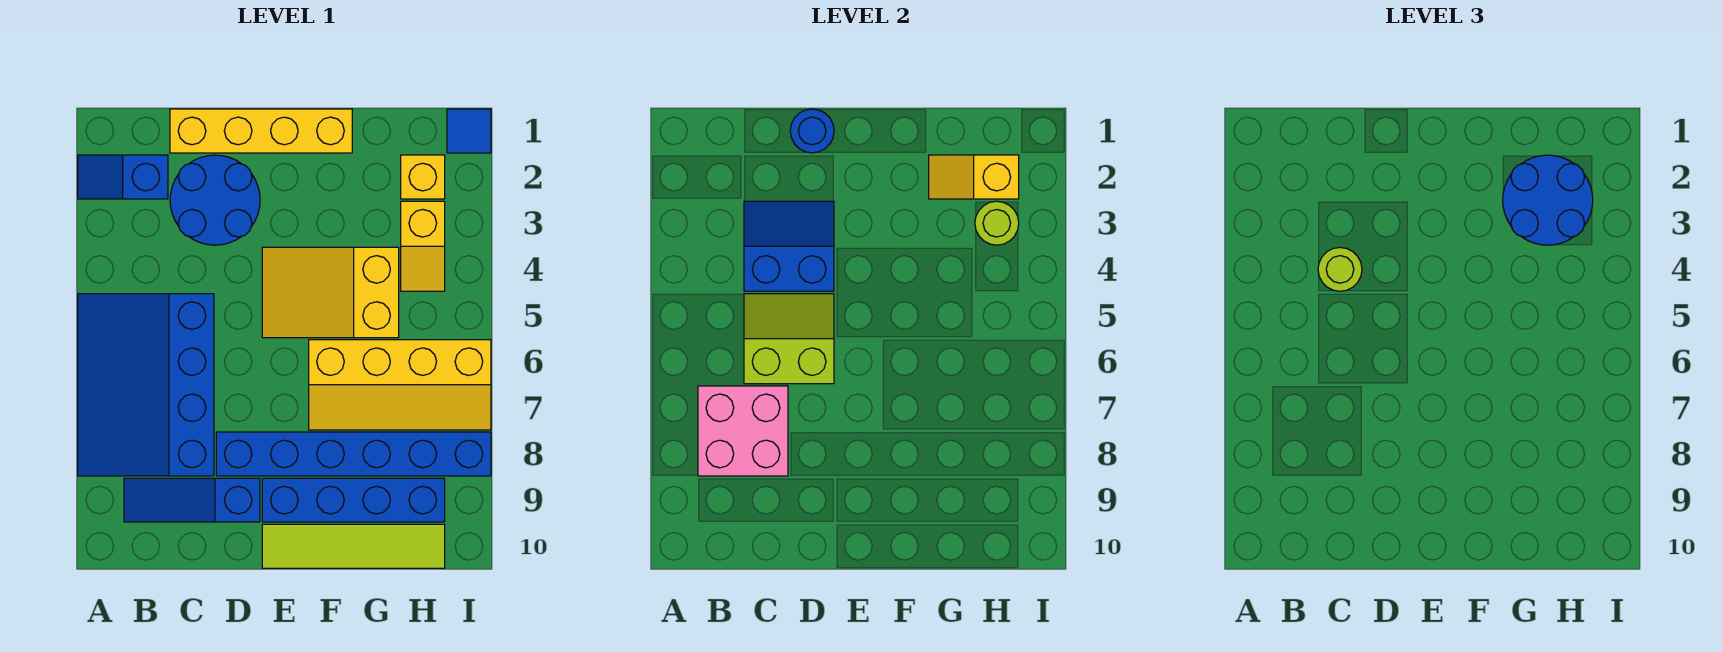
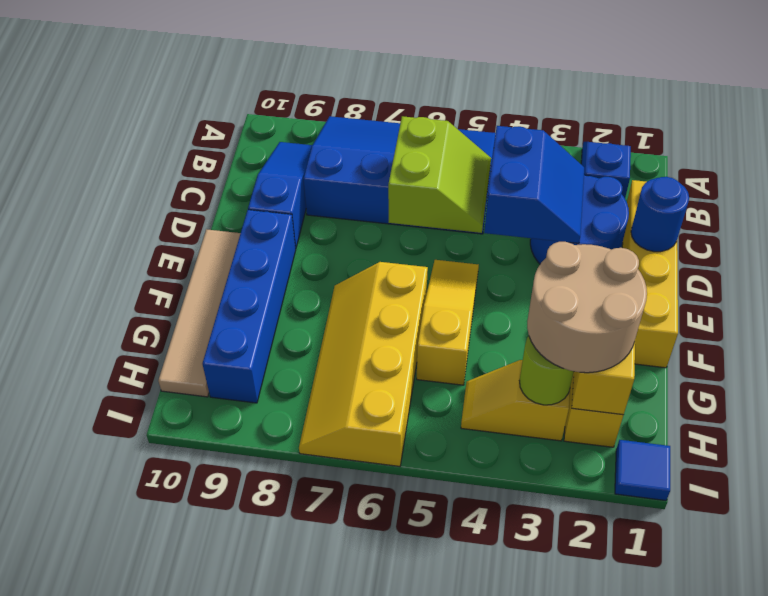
pink 2x2 brick [698,386,788,476] -> none
lime 1x1 round brick [1318,248,1362,291] -> none
blue 1x6 brick [216,432,491,476] -> none
yellow 2x3 slope [262,247,399,338] -> yellow 1x3 slope [417,260,479,385]
lime 1x4 tile [262,524,445,568] -> tan 1x4 tile [158,229,241,397]
blue 2x2 round brick [1503,155,1593,245] -> tan 2x2 round brick [527,242,647,373]

